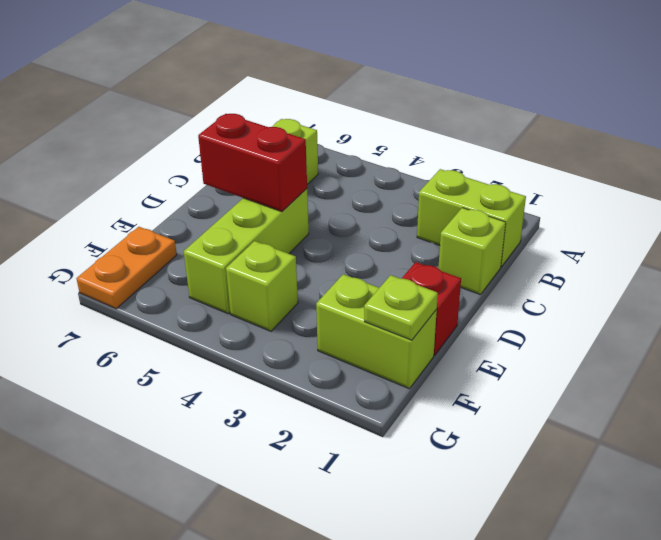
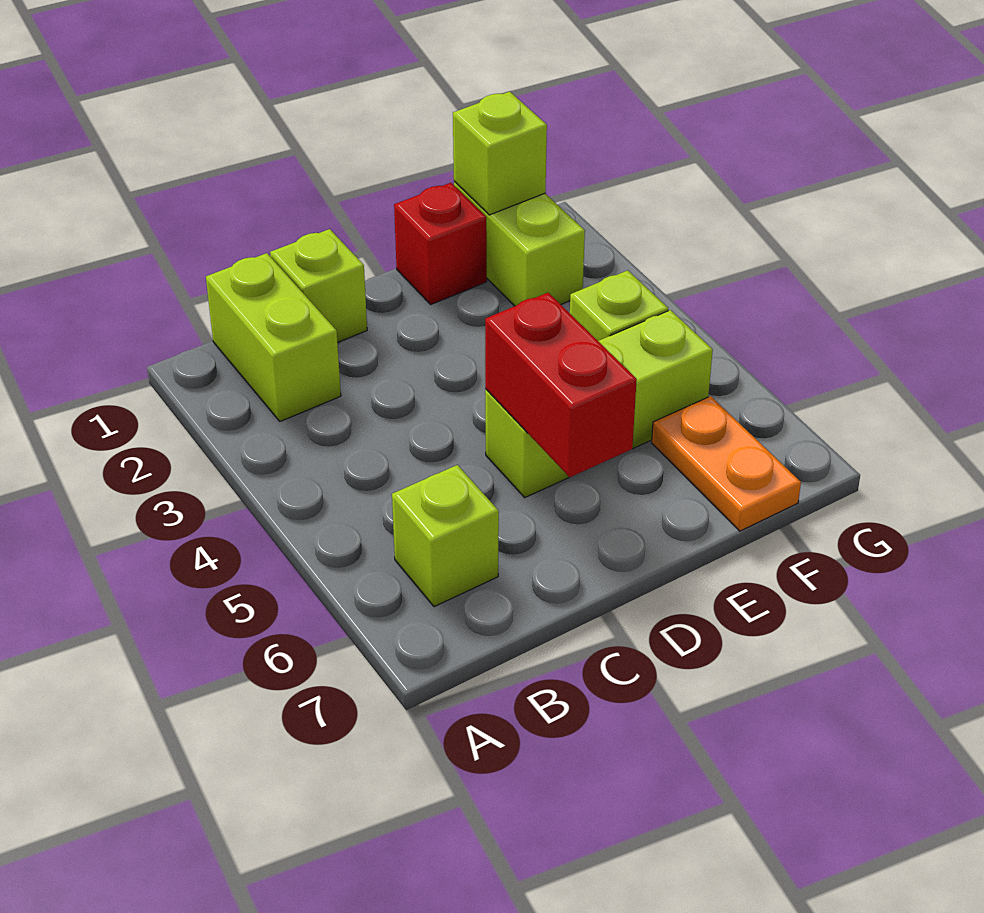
lime 1x1 plate [364,275,438,340] -> lime 1x1 brick [453,92,547,215]
orange 1x2 plate [76,227,177,309] -> orange 1x2 plate turned to [652,396,801,531]

